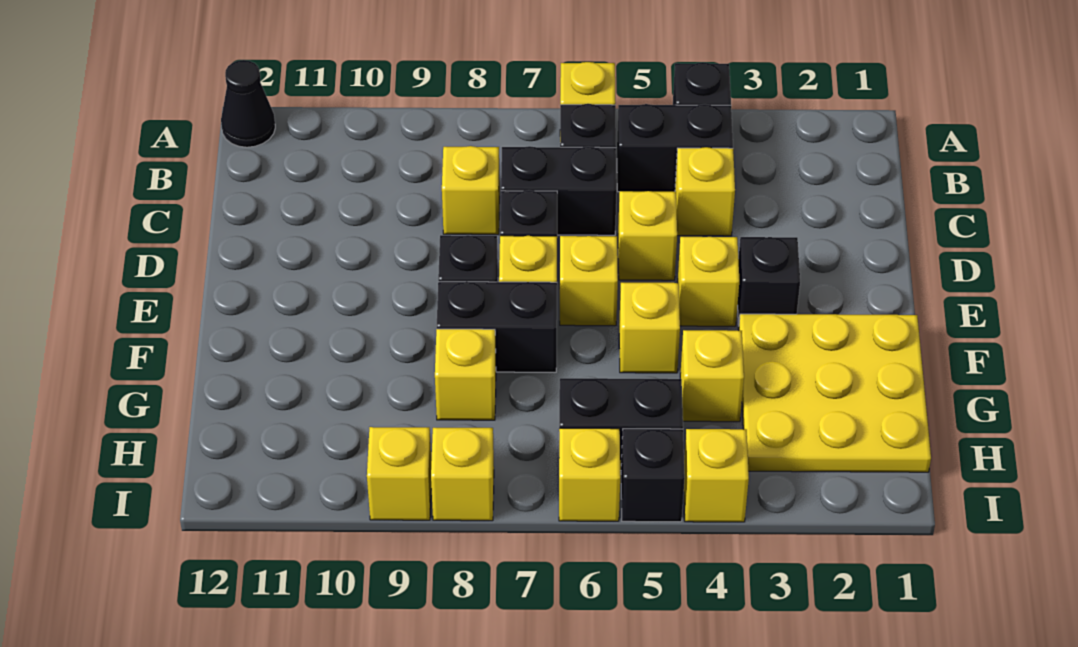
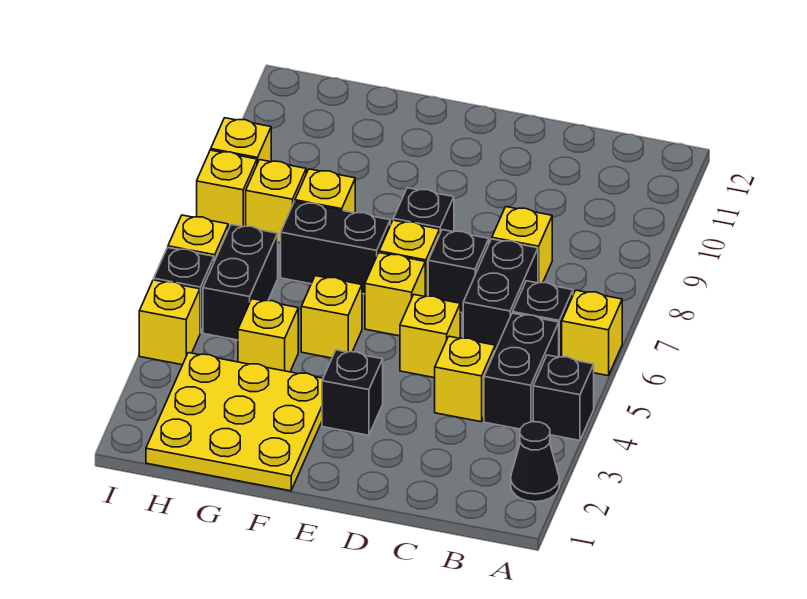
black 1x1 cone [221,60,275,147] -> black 1x1 cone moved to [511,422,559,502]
yellow 1x1 brick [678,237,739,326] -> yellow 1x1 brick moved to [246,160,306,243]
black 1x2 brick [437,282,557,372] -> black 1x2 brick turned to [281,201,390,294]

